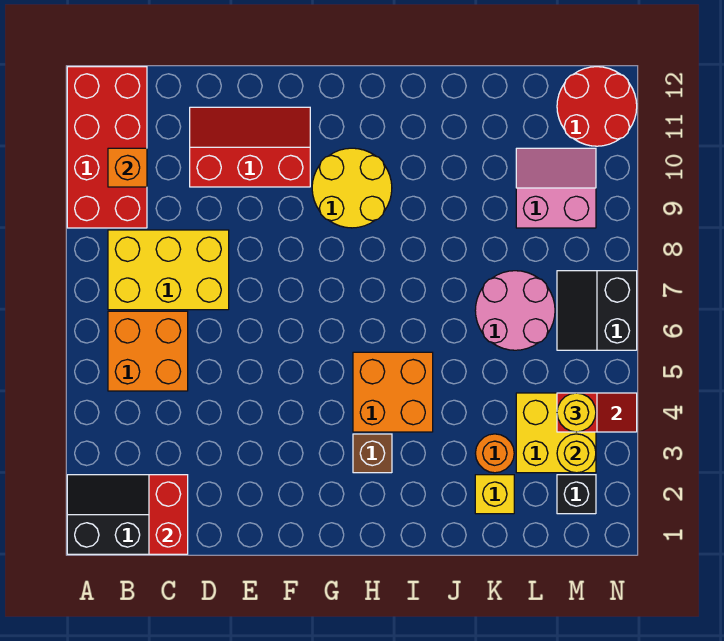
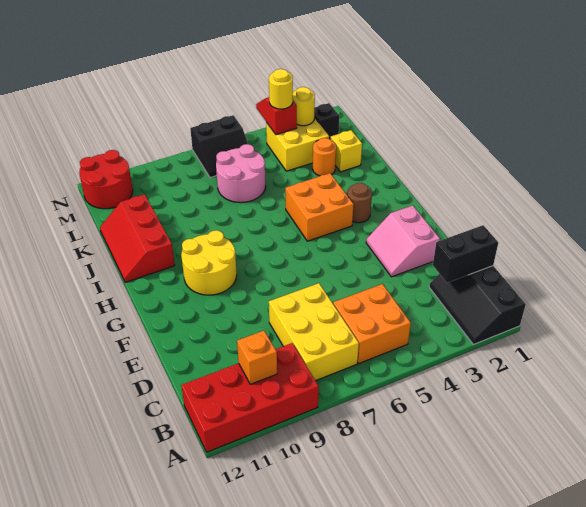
red 1x2 brick [149,475,188,554] -> black 1x2 brick [433,225,498,283]
red 2x3 slope [190,107,310,187] -> red 2x3 slope moved to [100,194,175,282]
brown 1x1 brick [353,434,392,473] -> brown 1x1 round brick [347,183,372,223]
pink 2x2 slope [516,148,596,228] -> pink 2x2 slope moved to [366,205,440,277]

